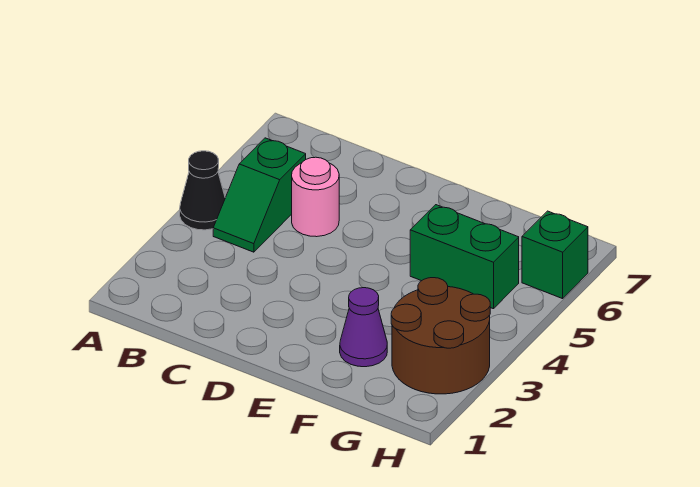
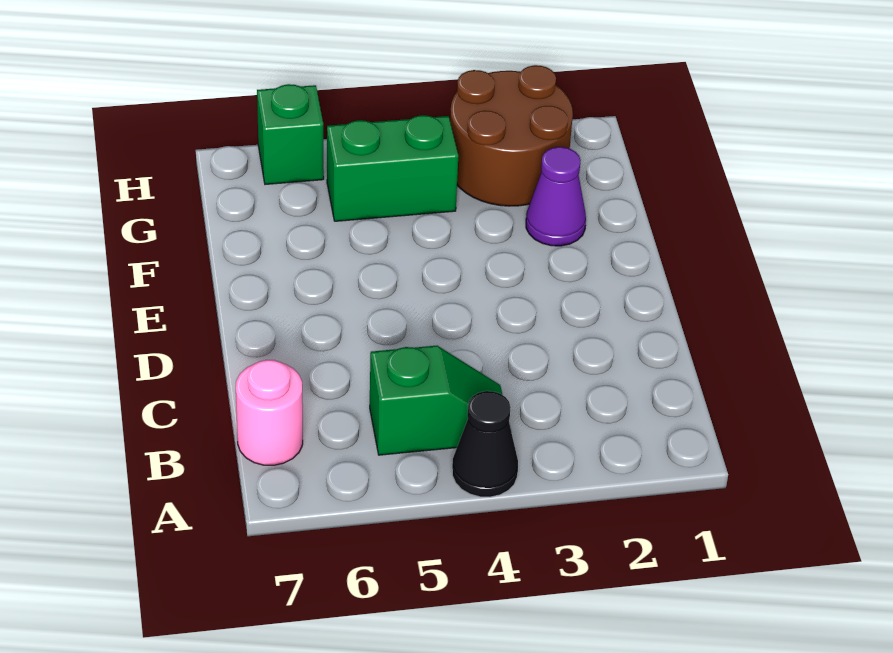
pink 1x1 round brick [292,157,339,237] -> pink 1x1 round brick moved to [236,360,303,465]
green 1x2 brick [410,205,519,309] -> green 1x2 brick turned to [327,115,458,221]

